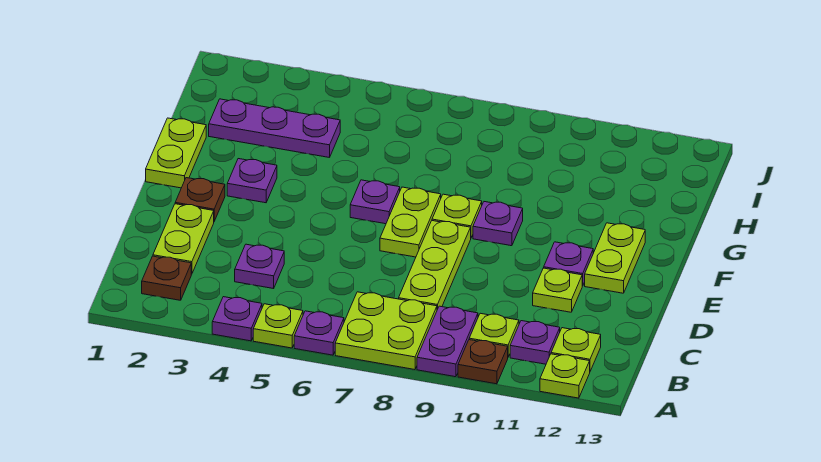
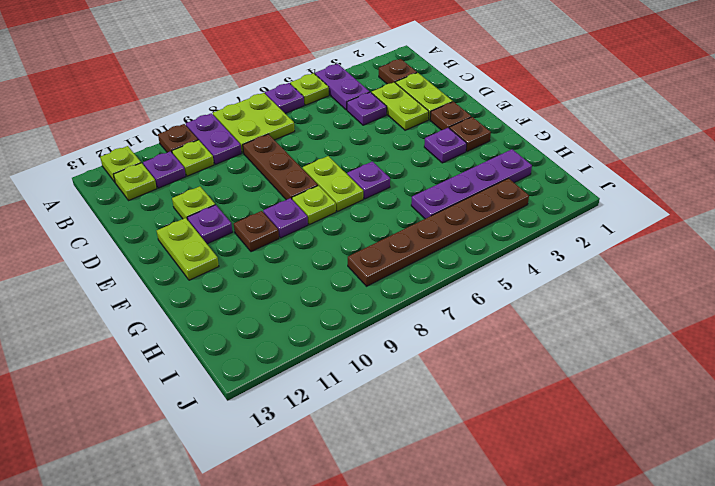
purple 1x1 plate [212,297,262,341] -> purple 1x2 plate [315,64,370,110]
lime 1x3 plate [399,221,471,310] -> brown 1x3 plate [243,134,318,200]
lime 1x2 plate [146,118,206,188] -> lime 1x2 plate moved to [372,82,429,130]
none -> brown 1x1 plate [449,117,491,152]
none -> brown 1x1 plate [234,211,279,252]
purple 1x3 plate [209,99,340,158] -> purple 1x4 plate [411,149,532,219]
none -> brown 1x6 plate [348,178,529,286]

